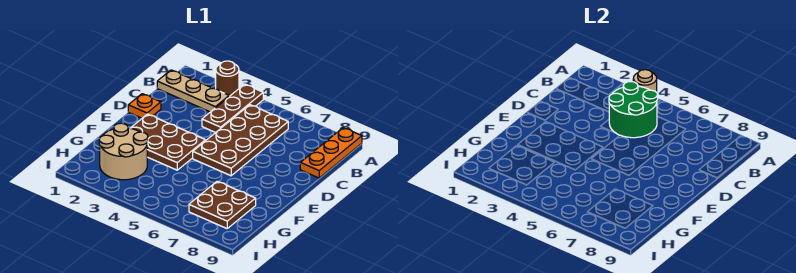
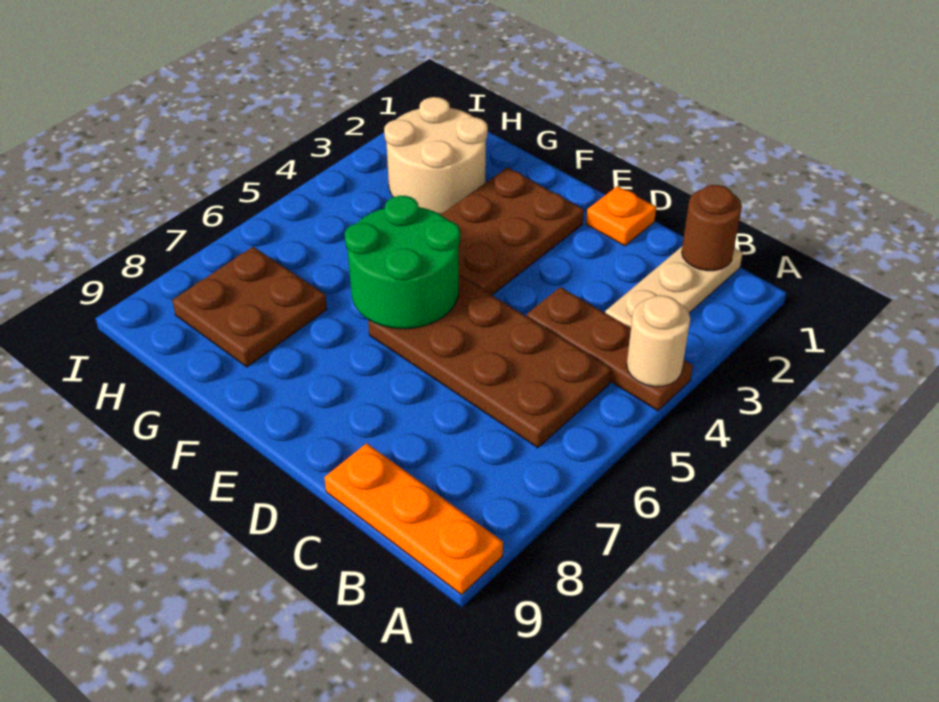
brown 1x1 round brick [216,61,239,96] -> brown 1x1 round brick moved to [682,185,742,271]
green 2x2 round brick [609,82,658,138] -> green 2x2 round brick moved to [345,196,460,329]

